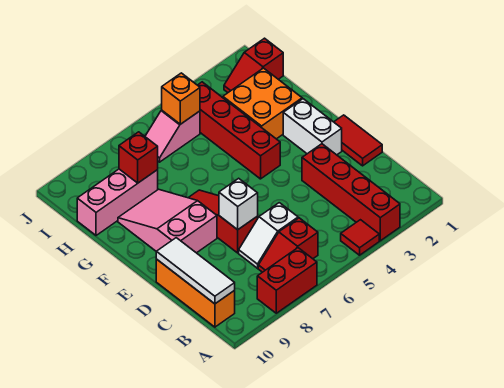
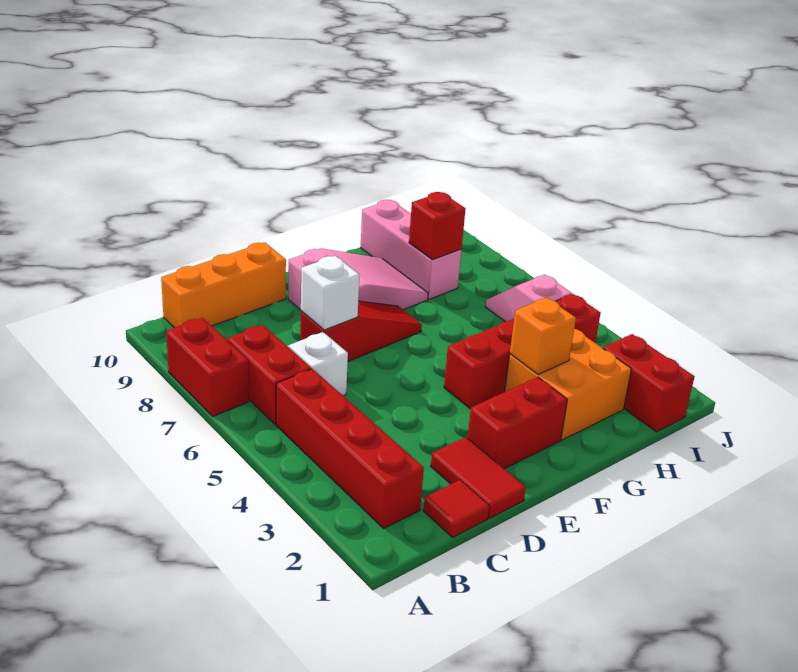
red 1x4 brick [302,144,400,241] -> red 1x4 brick turned to [276,369,424,528]
red 1x1 tile [341,220,379,255] -> red 1x1 tile moved to [423,480,490,537]
red 1x2 slope [258,218,318,272] -> red 1x2 brick [227,325,311,424]
white 1x3 tile [156,238,235,304] -> none
red 1x2 tile [334,115,382,166] -> red 1x2 tile turned to [431,437,526,518]
white 1x2 brick [283,99,342,155] -> red 1x2 brick [467,377,567,469]
red 1x2 slope [224,38,283,93] -> red 1x2 brick [603,334,695,432]
orange 1x1 brick [162,73,200,124] -> orange 1x1 brick moved to [510,297,576,375]

